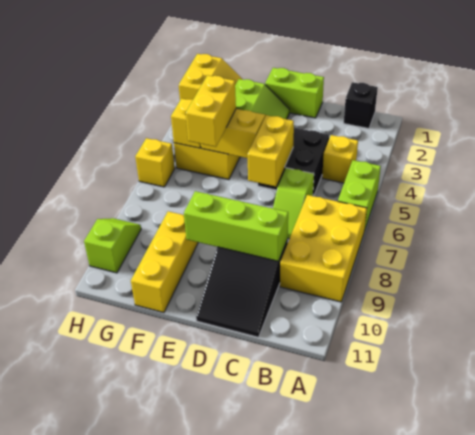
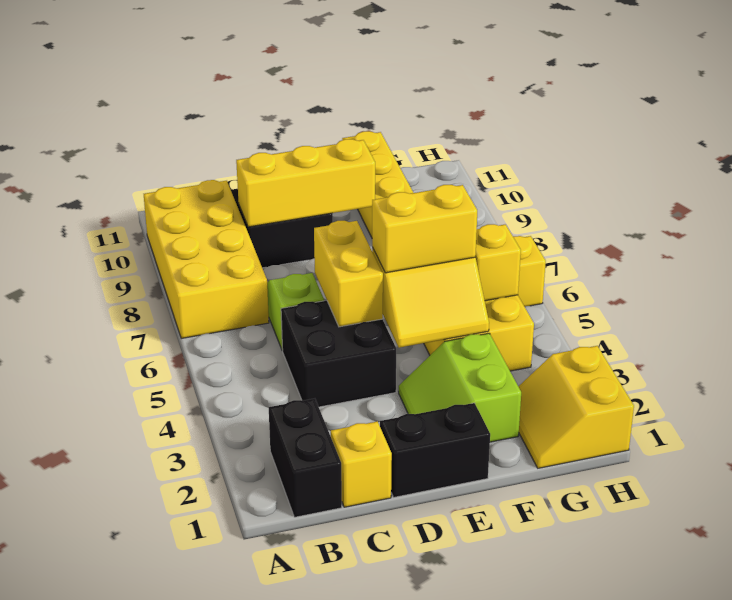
lime 1x2 brick [338,160,381,231] -> none
yellow 2x3 brick [280,195,367,302] -> yellow 2x4 brick [144,180,269,338]
black 1x1 brick [344,82,378,128] -> black 1x2 brick [269,399,342,517]
yellow 1x1 brick [322,135,358,183] -> yellow 1x1 brick moved to [331,421,392,507]
lime 1x3 brick [184,191,288,261] -> yellow 1x3 brick [236,139,375,227]
lime 1x2 brick [265,68,324,118] -> black 1x2 brick [380,403,490,497]
yellow 1x2 brick [186,75,236,147] -> yellow 1x2 brick turned to [372,185,477,273]
lime 1x2 slope [84,218,141,273] -> none

